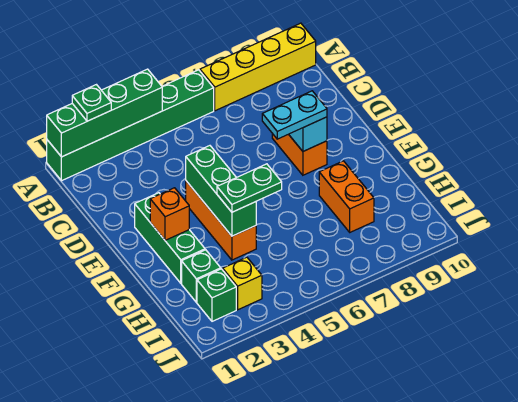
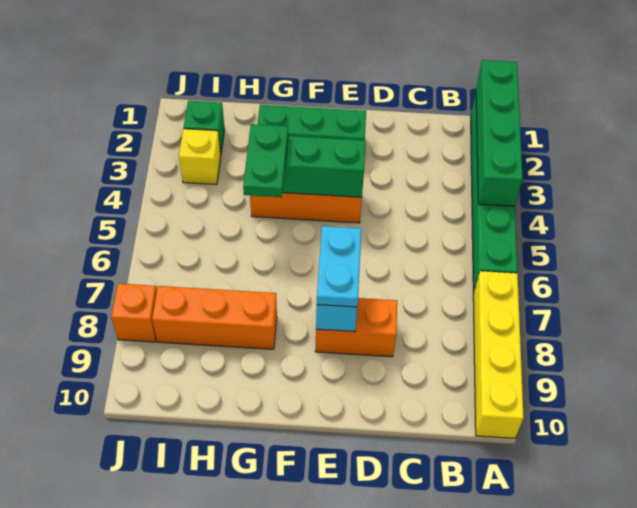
green 1x1 plate [72,85,111,121] -> none
orange 1x1 brick [150,188,189,240] -> orange 1x1 brick moved to [111,283,157,342]
orange 1x2 brick [319,161,374,232] -> orange 1x3 brick [152,286,277,349]
green 1x1 brick [182,250,221,302] -> none

